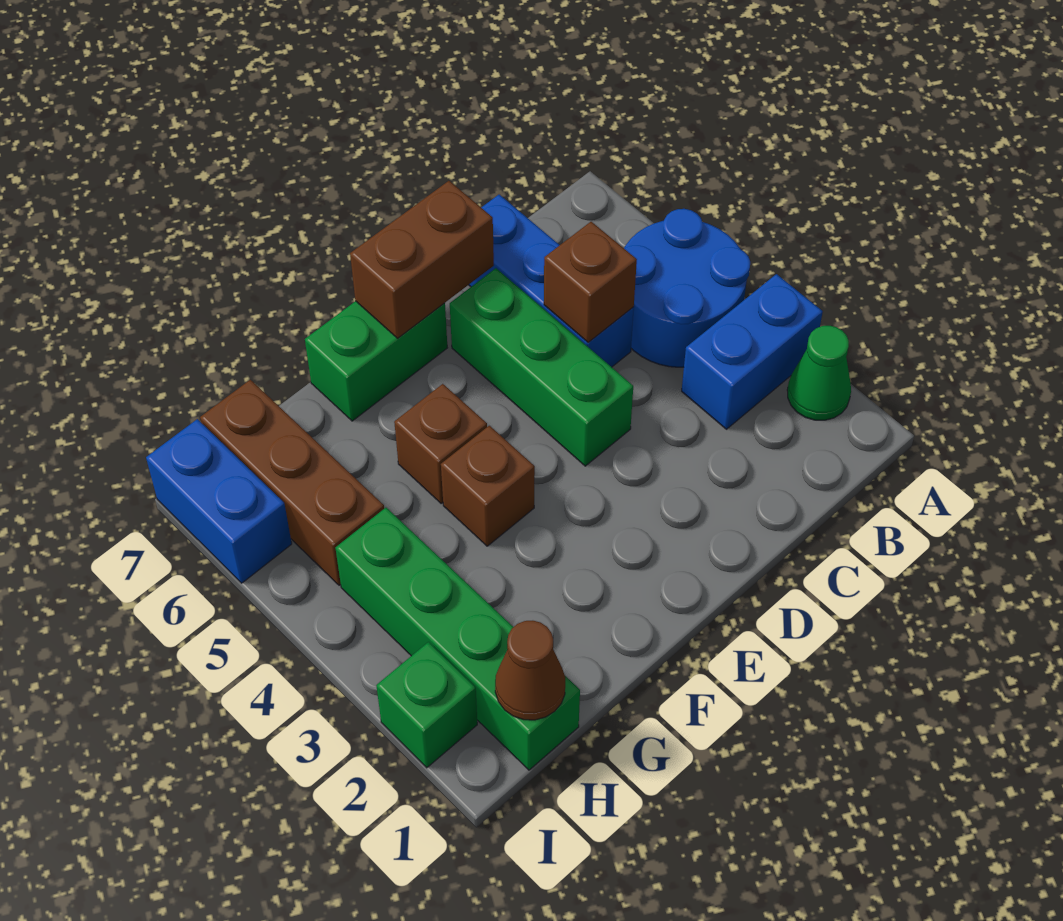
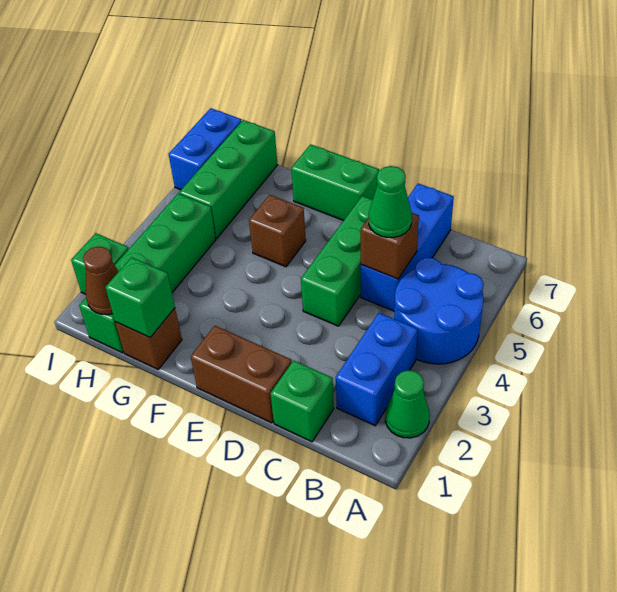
blue 1x2 brick [682,274,823,429] -> blue 1x2 brick turned to [336,313,418,426]
none -> green 1x1 brick [270,361,334,442]
none -> green 1x1 cone [369,166,412,237]
brown 1x2 brick [350,181,494,338] -> brown 1x2 brick moved to [191,326,292,423]
brown 1x1 brick [441,426,535,546] -> brown 1x1 brick moved to [115,308,182,369]
none -> green 1x1 brick [105,257,175,338]
brown 1x3 brick [200,380,384,585] -> green 1x3 brick [179,120,278,238]

